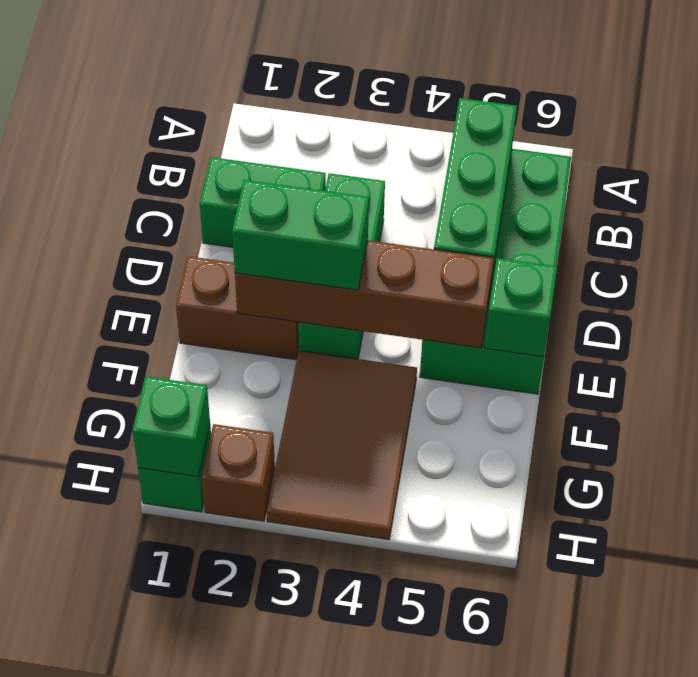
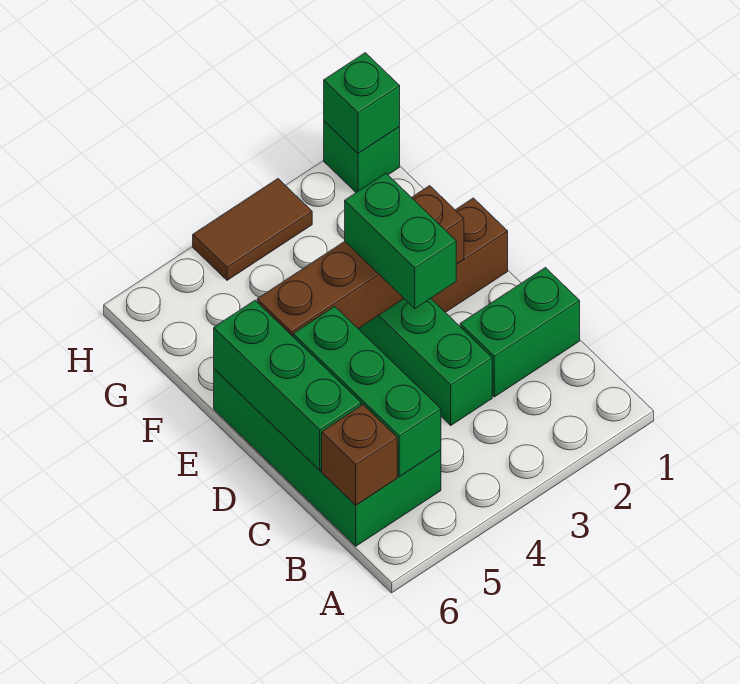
green 1x2 brick [232,180,369,290] -> green 1x2 brick turned to [345,173,456,308]
green 1x1 brick [485,258,557,357] -> green 1x3 brick [214,300,361,470]
brown 2x3 tile [267,351,417,540] -> brown 1x2 tile [193,179,312,280]
brown 1x1 brick [202,424,275,521] -> brown 1x1 brick moved to [322,405,397,505]

